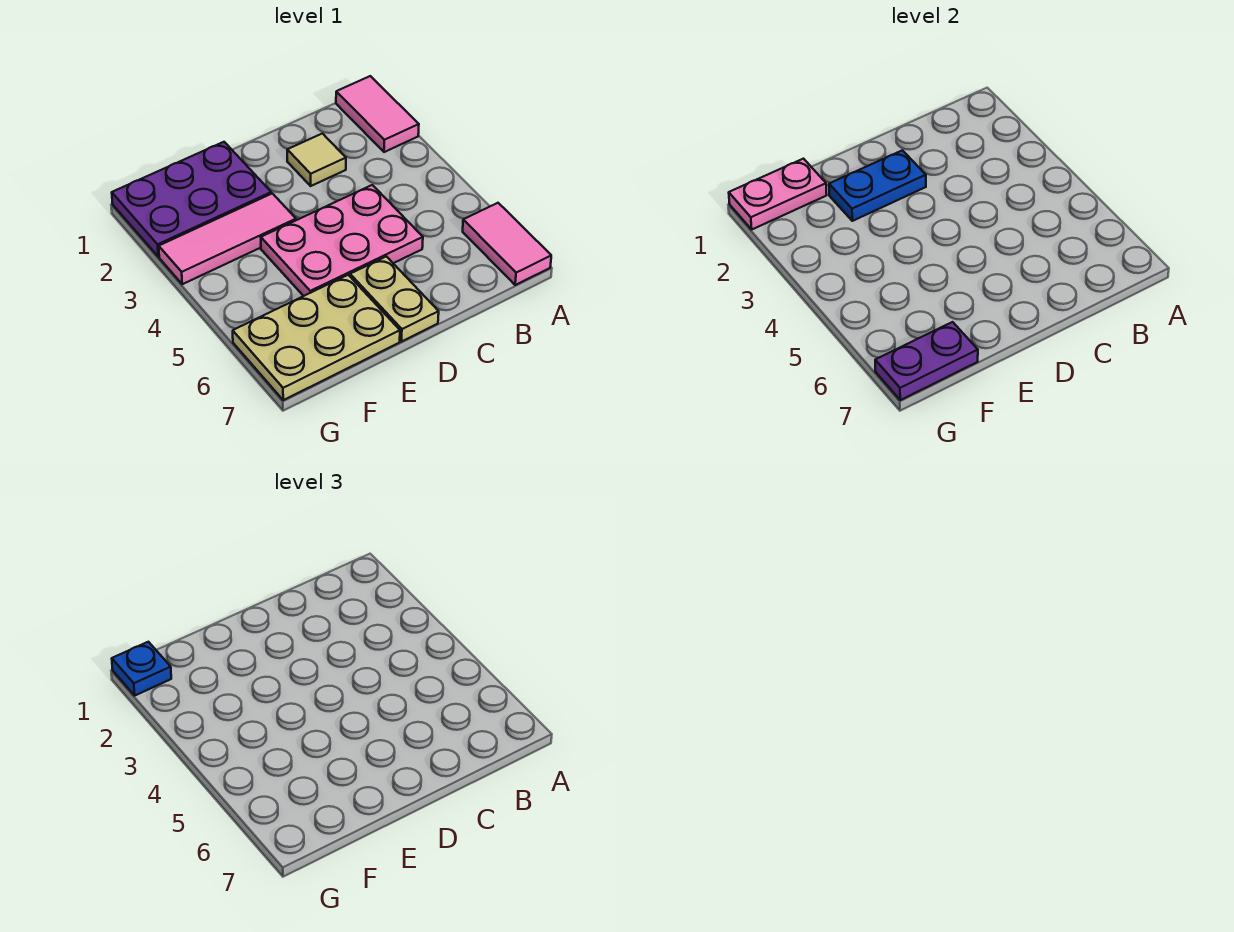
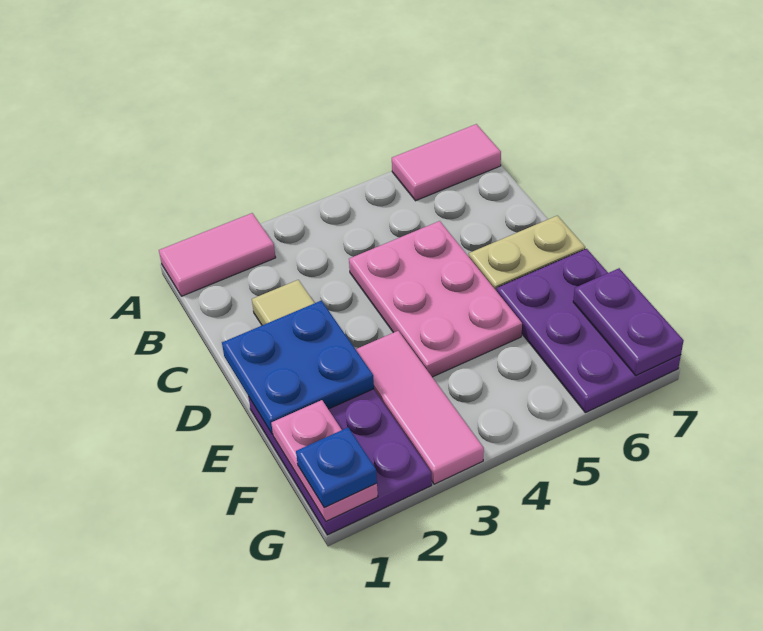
blue 1x2 plate [829,150,926,221] -> blue 2x2 plate [222,301,374,434]
tan 2x3 plate [233,275,400,400] -> purple 2x3 plate [497,249,681,413]

